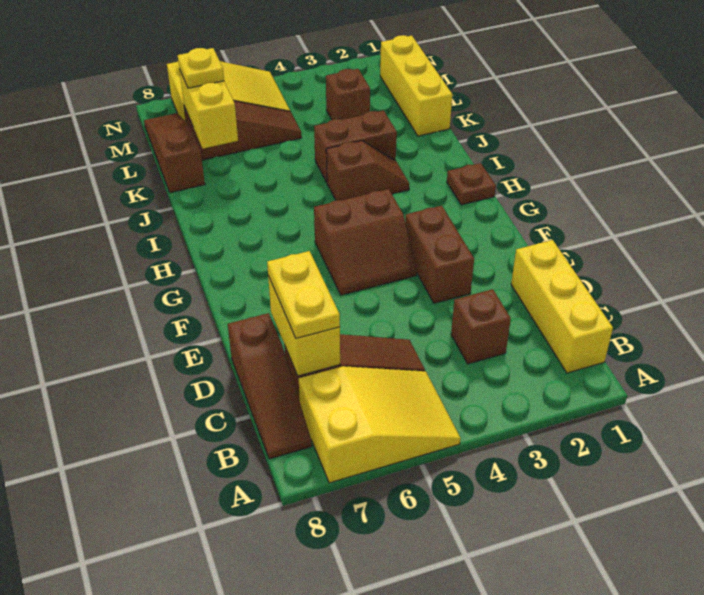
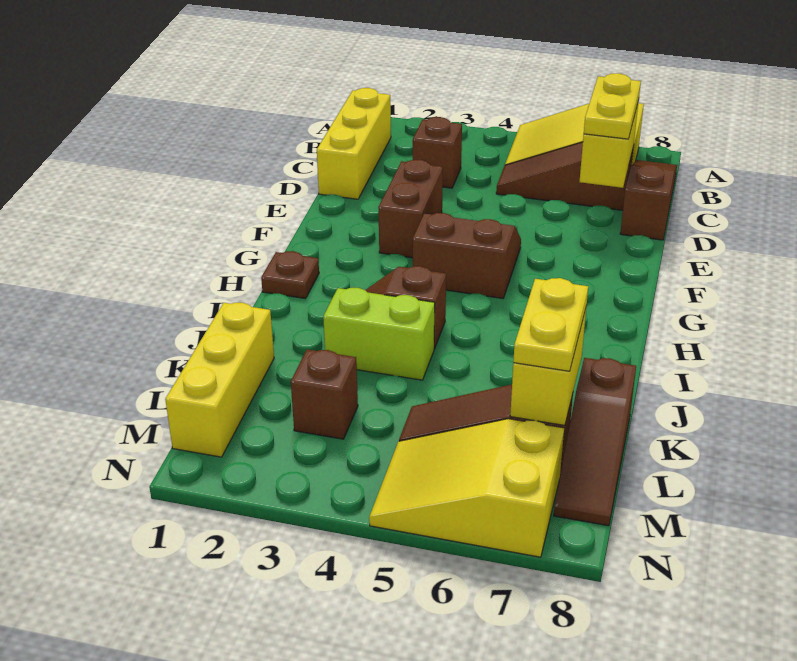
brown 1x2 brick [314,110,397,182] -> lime 1x2 brick [323,288,435,380]
yellow 1x1 plate [178,48,224,88] -> yellow 1x2 plate [513,278,588,371]

